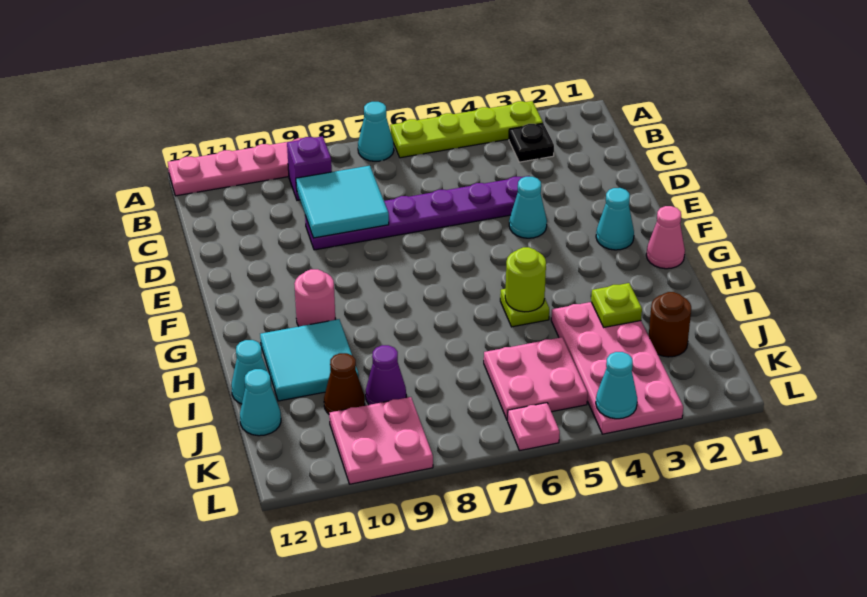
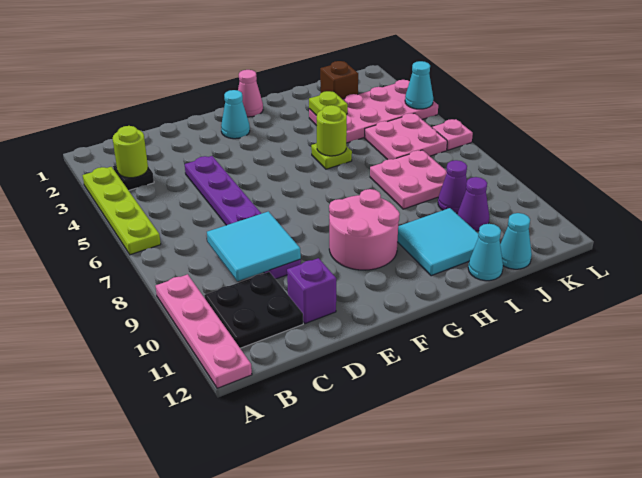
cyan 1x1 cone [358,102,394,161] -> none
none -> lime 1x1 round brick [113,126,148,178]
purple 1x1 brick [287,136,332,200] -> purple 1x1 brick moved to [287,258,336,324]
none -> black 2x2 plate [204,272,303,348]
cyan 1x1 cone [509,177,547,238] -> none
pink 1x1 round brick [294,269,335,326] -> pink 2x2 round brick [329,189,400,270]
brown 1x1 round brick [649,292,691,357] -> brown 1x1 brick [320,61,358,99]
brown 1x1 cone [324,353,365,414] -> purple 1x1 cone [457,177,489,231]
pink 2x2 plate [329,397,433,484] -> pink 2x2 plate moved to [370,150,447,209]

